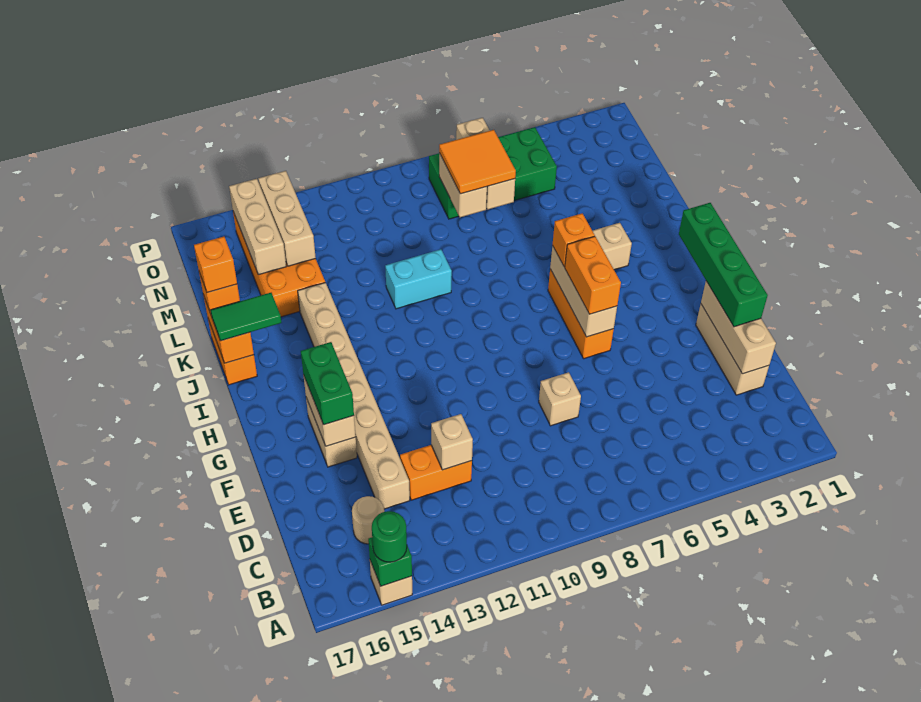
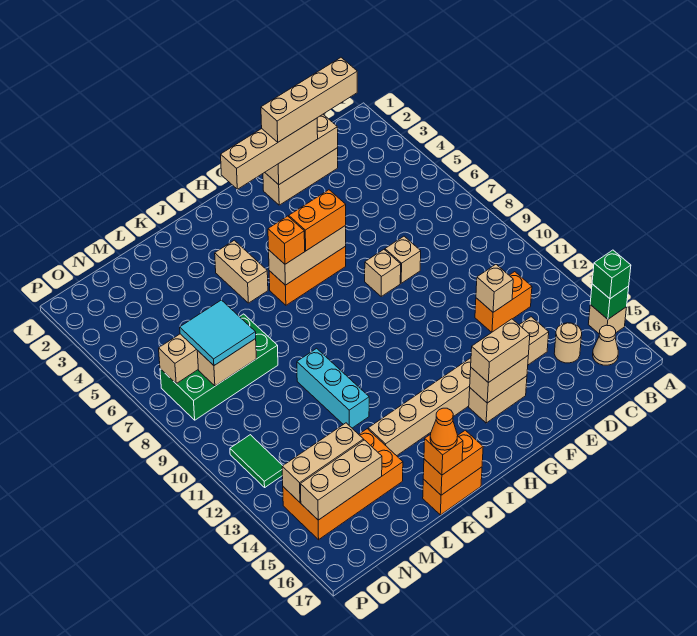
green 1x1 round brick [372,511,407,562] -> green 1x1 brick [592,250,631,299]
none -> tan 1x1 cone [593,325,618,365]
none -> tan 1x4 brick [261,58,357,142]
orange 1x2 brick [400,445,472,500] -> orange 1x2 brick turned to [475,272,532,332]
green 1x4 brick [679,203,768,327] -> tan 1x4 brick [221,118,318,189]
none -> tan 1x1 brick [365,250,401,296]
green 1x2 brick [301,342,354,425] -> tan 1x2 brick [471,319,530,383]
green 1x2 tile [210,293,281,341] -> green 1x2 tile moved to [230,435,283,487]
cyan 1x2 brick [385,249,452,309] -> cyan 1x3 brick [297,348,369,428]
orange 1x1 brick [194,237,237,293] -> orange 1x1 cone [430,408,458,450]
orange 2x2 tile [439,130,516,194] -> cyan 2x2 tile [180,300,256,365]
green 2x4 brick [429,127,557,219] -> green 2x4 brick turned to [160,314,278,420]

